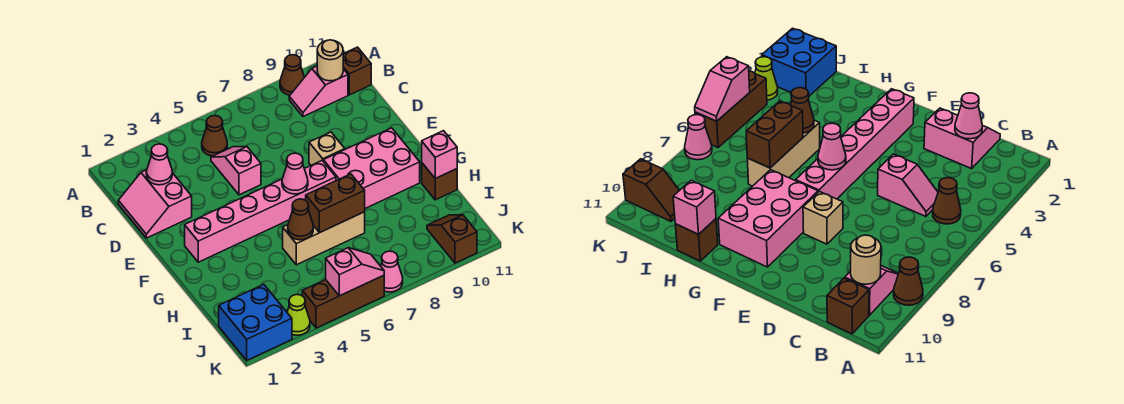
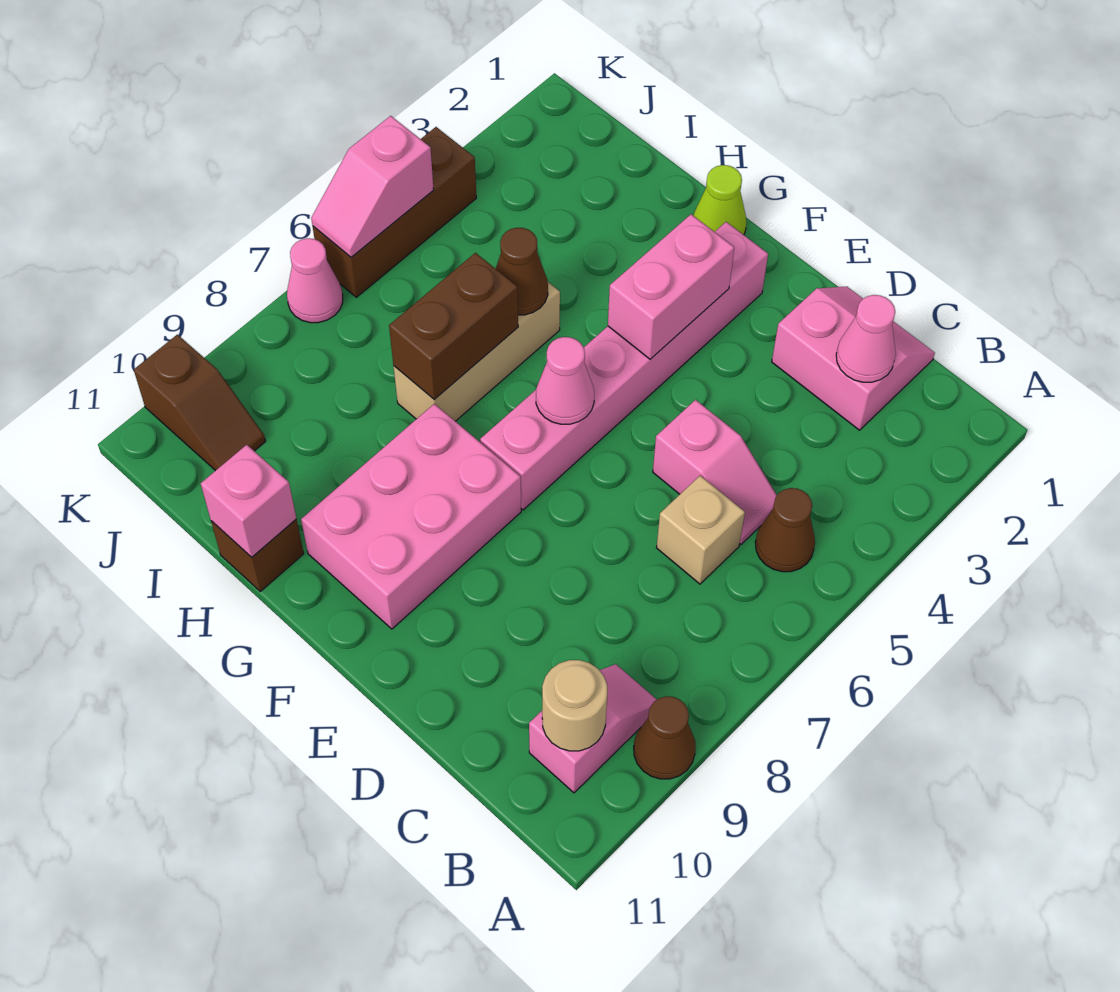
brown 1x1 brick [343,47,371,95] -> none
tan 1x1 brick [309,132,345,165] -> tan 1x1 brick moved to [657,476,745,584]
none -> pink 1x2 brick [608,214,734,359]
blue 2x2 brick [219,284,292,360] -> none
lime 1x1 cone [287,294,310,335] -> lime 1x1 cone moved to [693,165,746,235]

